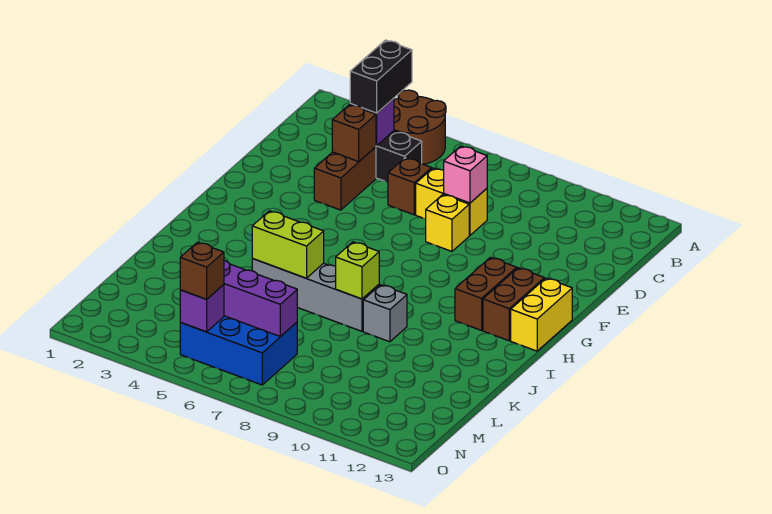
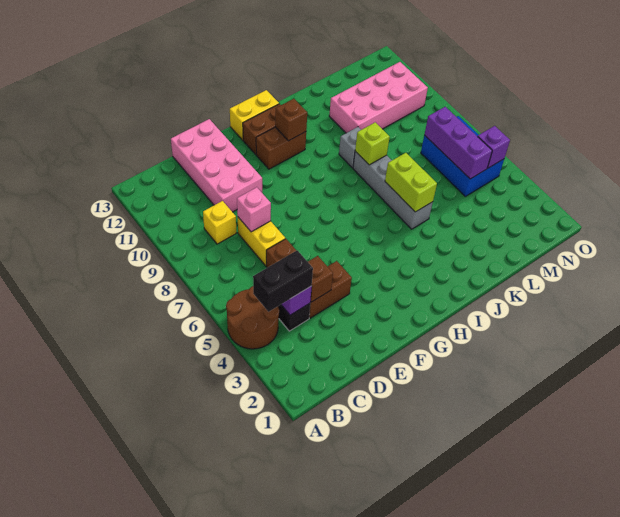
none -> pink 2x4 brick [171,119,262,212]
yellow 1x1 brick [426,195,469,251] -> yellow 1x1 brick moved to [203,201,236,244]
none -> pink 2x4 brick [329,62,428,133]
brown 1x1 brick [180,242,224,299] -> brown 1x1 brick moved to [275,99,307,141]

